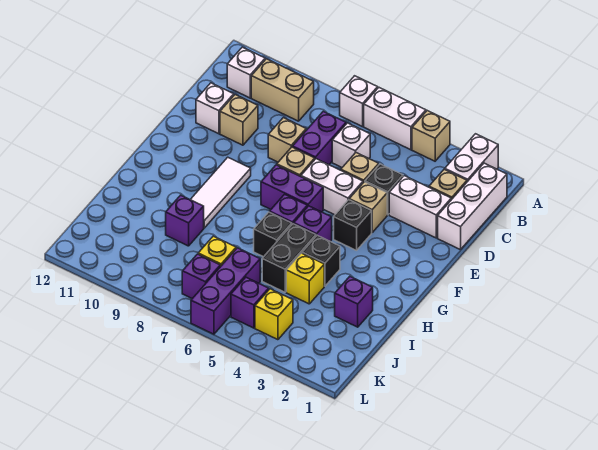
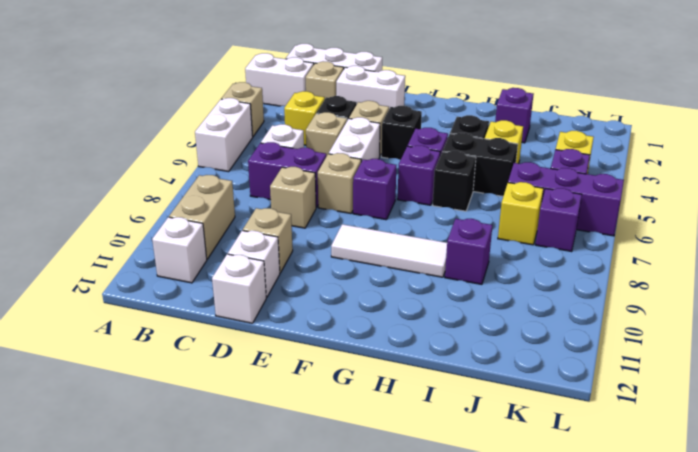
white 1x1 brick [340,76,378,127] -> white 1x1 brick moved to [212,254,266,323]
none -> yellow 1x1 brick [284,91,325,145]
white 1x2 brick [389,176,451,238] -> white 1x2 brick turned to [336,66,405,109]
purple 1x2 brick [261,165,323,212] -> purple 1x1 brick [353,159,396,220]

